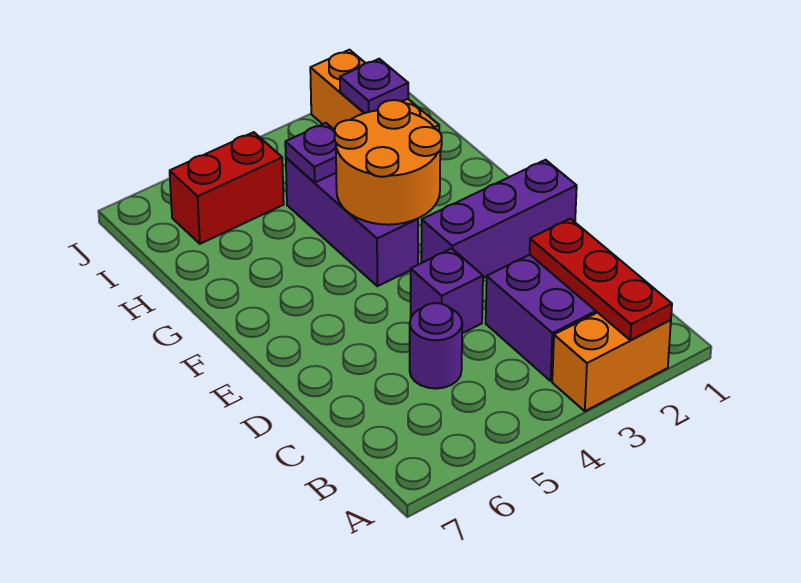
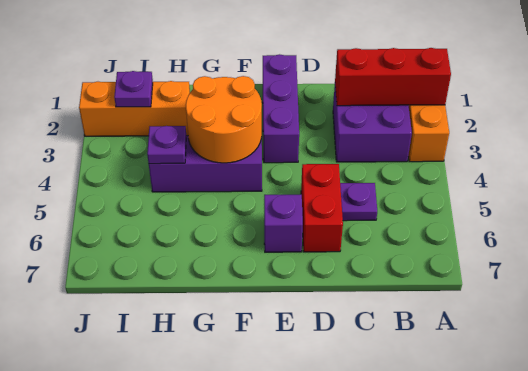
red 1x3 plate [530,219,672,340] -> red 1x3 brick [335,48,451,106]
purple 1x1 round brick [410,303,462,389] -> purple 1x1 plate [340,183,377,221]
purple 1x1 brick [411,249,483,333] -> purple 1x1 brick moved to [264,194,303,252]
red 1x2 brick [170,132,284,244] -> red 1x2 brick moved to [301,164,343,252]

